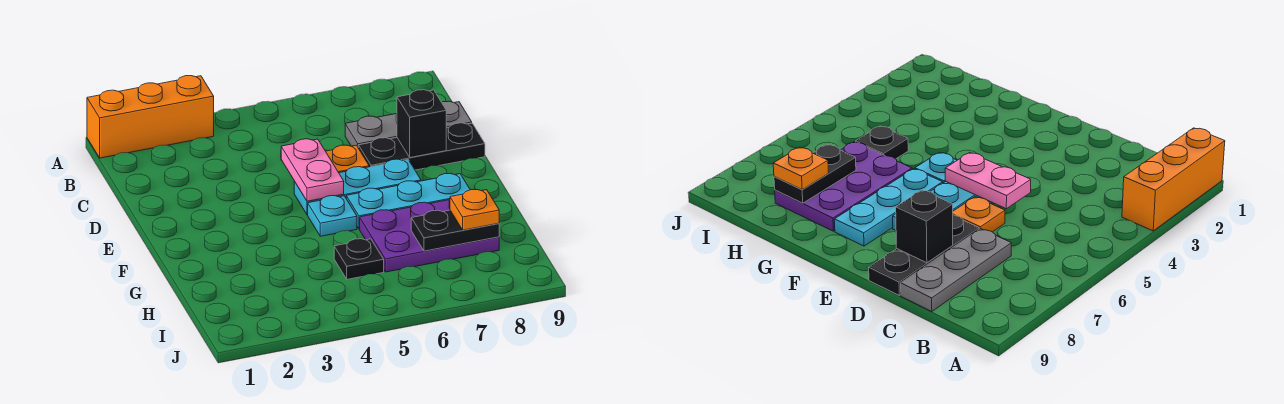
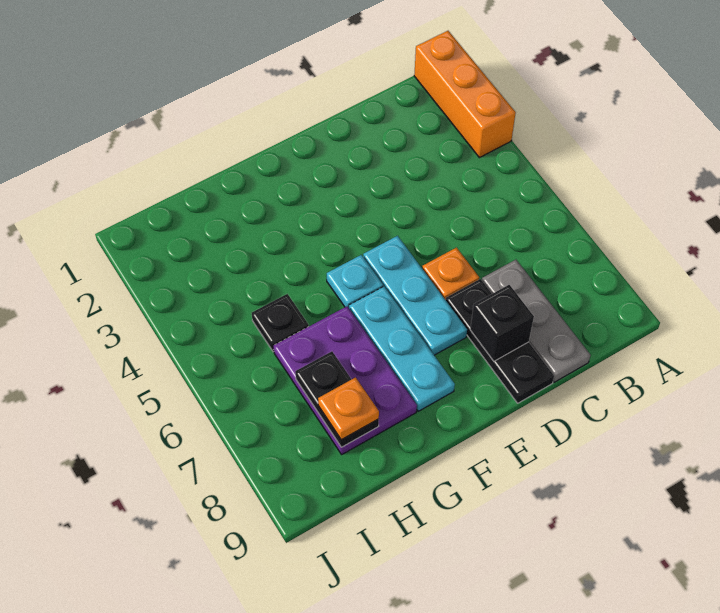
pink 1x2 plate [281,139,344,201] -> none

